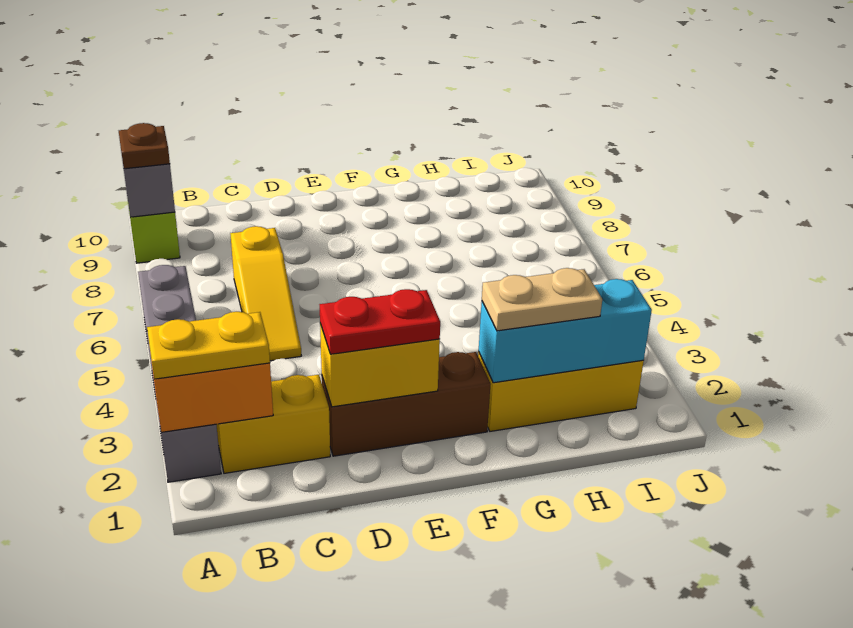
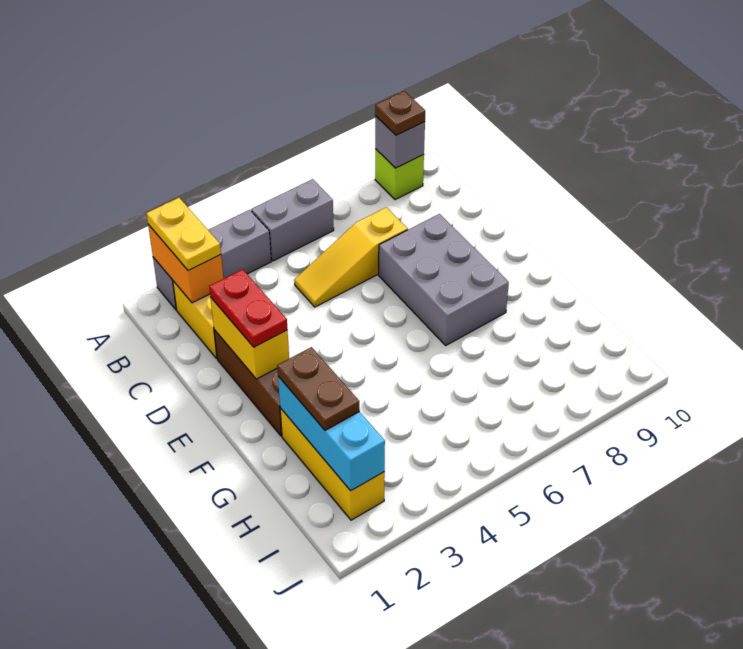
none -> grey 2x3 brick [379,214,509,345]
tan 1x2 plate [482,268,602,331] -> brown 1x2 plate [277,347,360,430]

